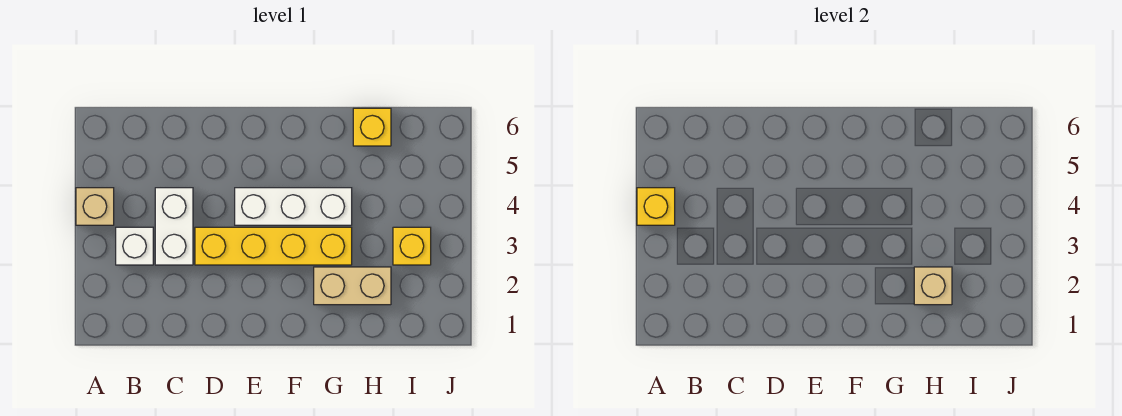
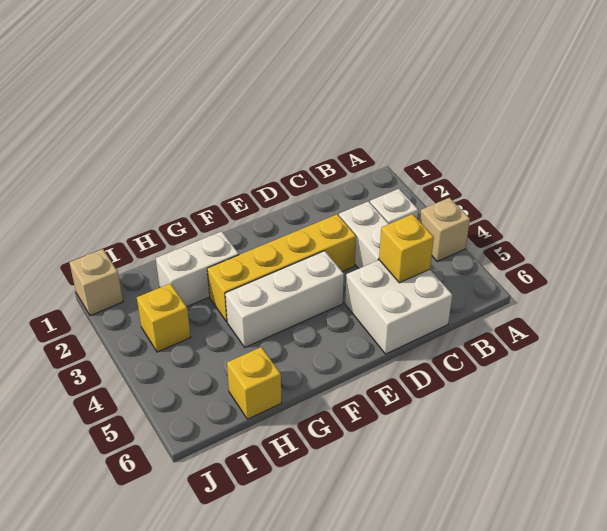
yellow 1x1 brick [637,188,675,225] -> yellow 1x1 brick moved to [379,214,434,283]
none -> white 2x2 brick [345,260,452,354]
tan 1x2 brick [314,267,391,305] -> white 1x2 brick [156,231,239,307]
tan 1x1 brick [914,267,952,305] -> tan 1x1 brick moved to [69,249,123,316]

